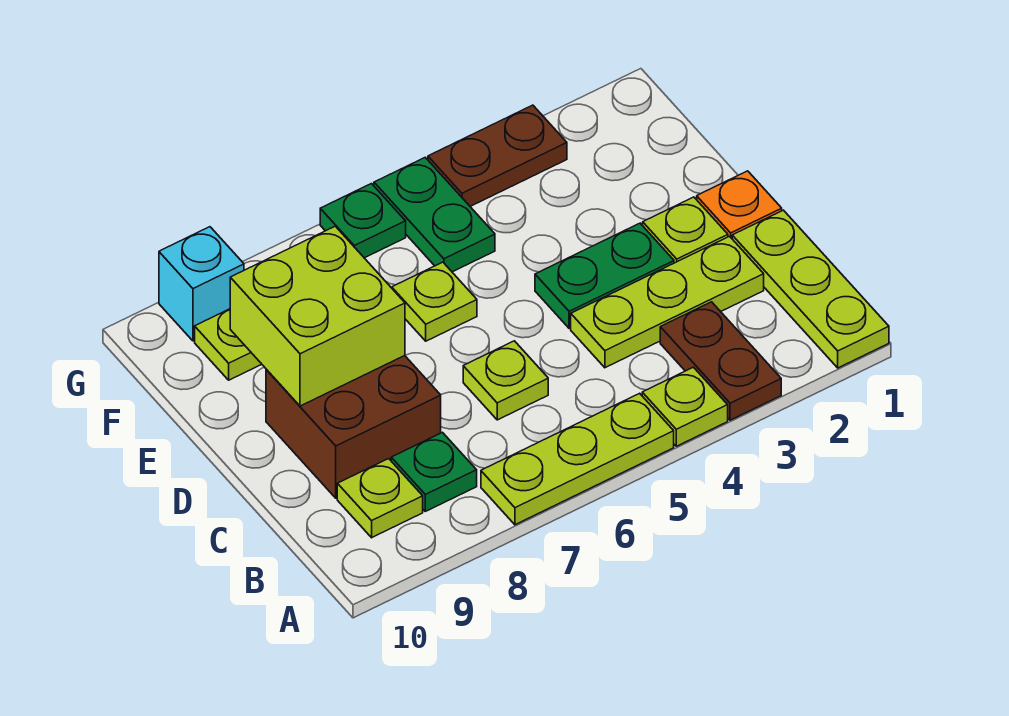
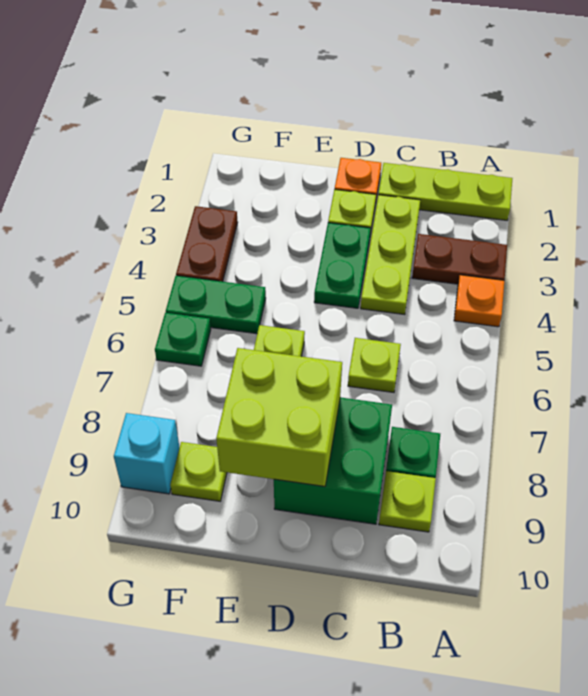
lime 1x1 plate [642,367,728,446] -> orange 1x1 plate [454,275,504,327]
lime 1x3 plate [481,393,674,525] -> none
brown 2x2 brick [266,356,441,498] -> green 2x2 brick [274,397,392,524]

